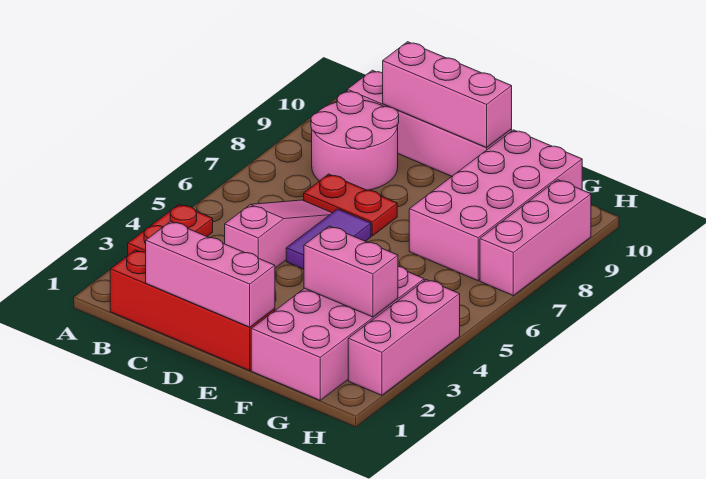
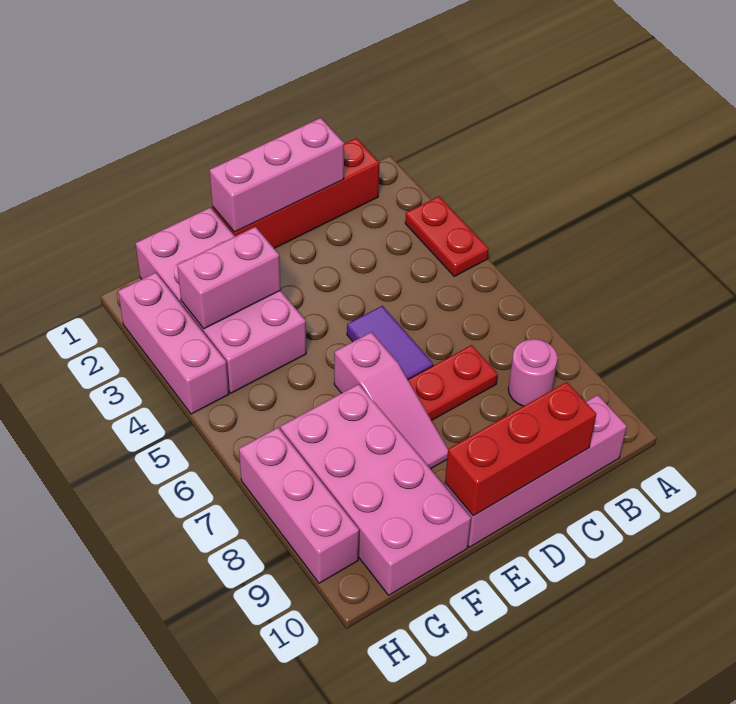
pink 2x2 round brick [311,92,399,190] -> pink 1x1 round brick [508,339,558,406]
pink 1x3 slope [225,200,332,268] -> pink 1x3 slope moved to [334,332,448,469]
pink 1x3 brick [383,42,512,147] -> red 1x3 brick [445,382,596,516]

